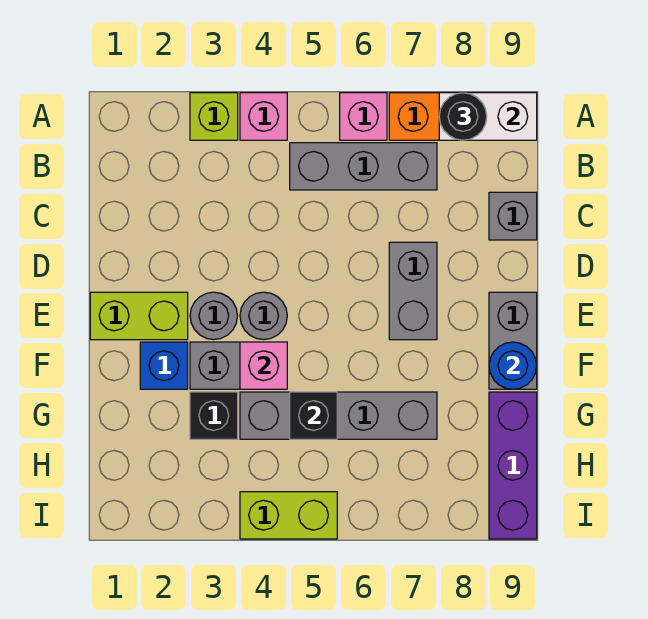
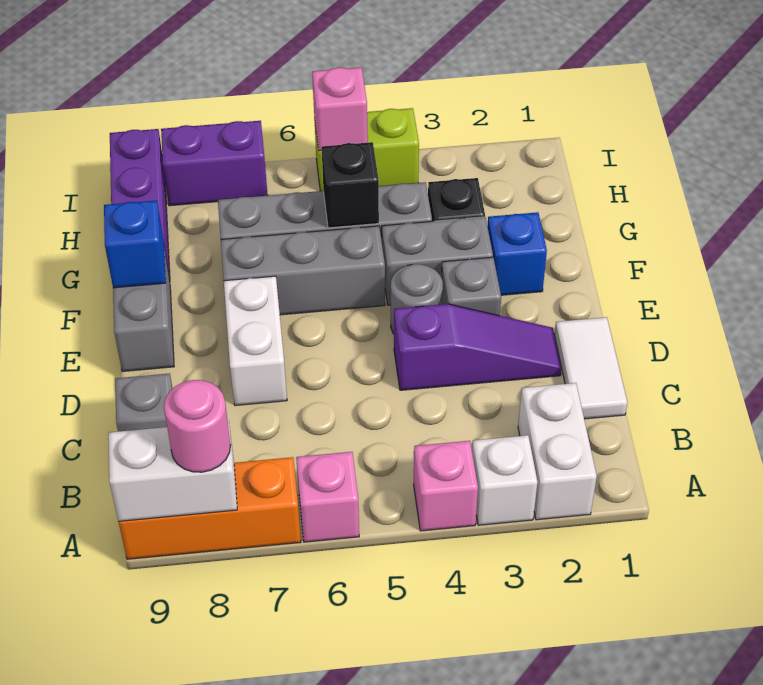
none -> white 1x2 brick [518,383,597,520]
lime 1x1 brick [190,93,238,140] -> white 1x1 brick [472,435,538,525]
black 1x1 round brick [439,93,487,140] -> pink 1x1 round brick [164,380,231,472]
grey 1x3 brick [290,143,437,190] -> grey 1x3 brick moved to [221,226,385,315]
none -> white 1x2 tile [554,317,628,419]
none -> purple 1x3 slope [394,304,562,390]
grey 1x2 brick [389,242,437,340] -> white 1x2 brick [224,276,287,406]
lime 1x2 brick [90,292,188,340] -> none
grey 1x1 round brick [190,292,237,340] -> grey 1x1 brick [441,257,501,316]
pink 1x1 brick [240,342,287,389] -> pink 1x1 brick moved to [312,67,368,151]
blue 1x1 round brick [489,342,537,389] -> blue 1x1 brick [104,200,166,288]
none -> purple 1x2 brick [161,121,268,206]

